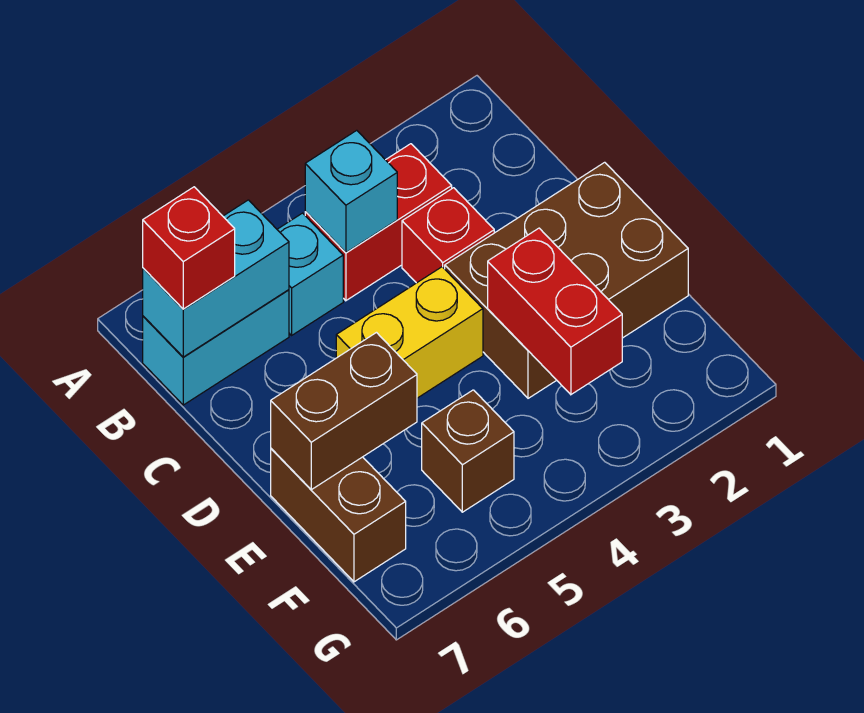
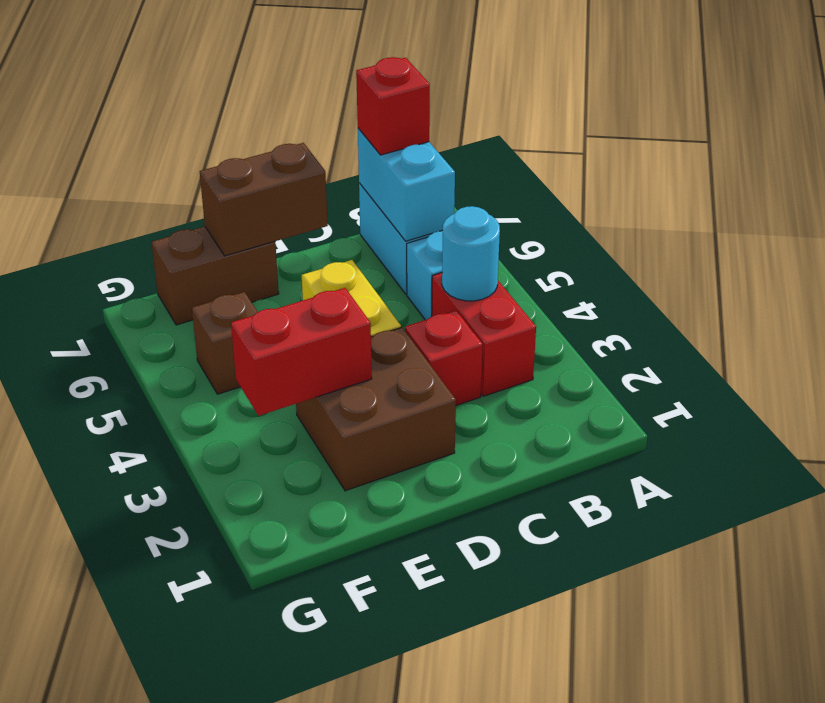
cyan 1x1 brick [305,130,397,253] -> cyan 1x1 round brick [442,206,500,301]
brown 2x3 brick [445,162,688,398] -> brown 2x2 brick [296,327,456,491]
brown 1x2 brick [271,333,417,490] -> brown 1x2 brick turned to [200,143,328,256]

